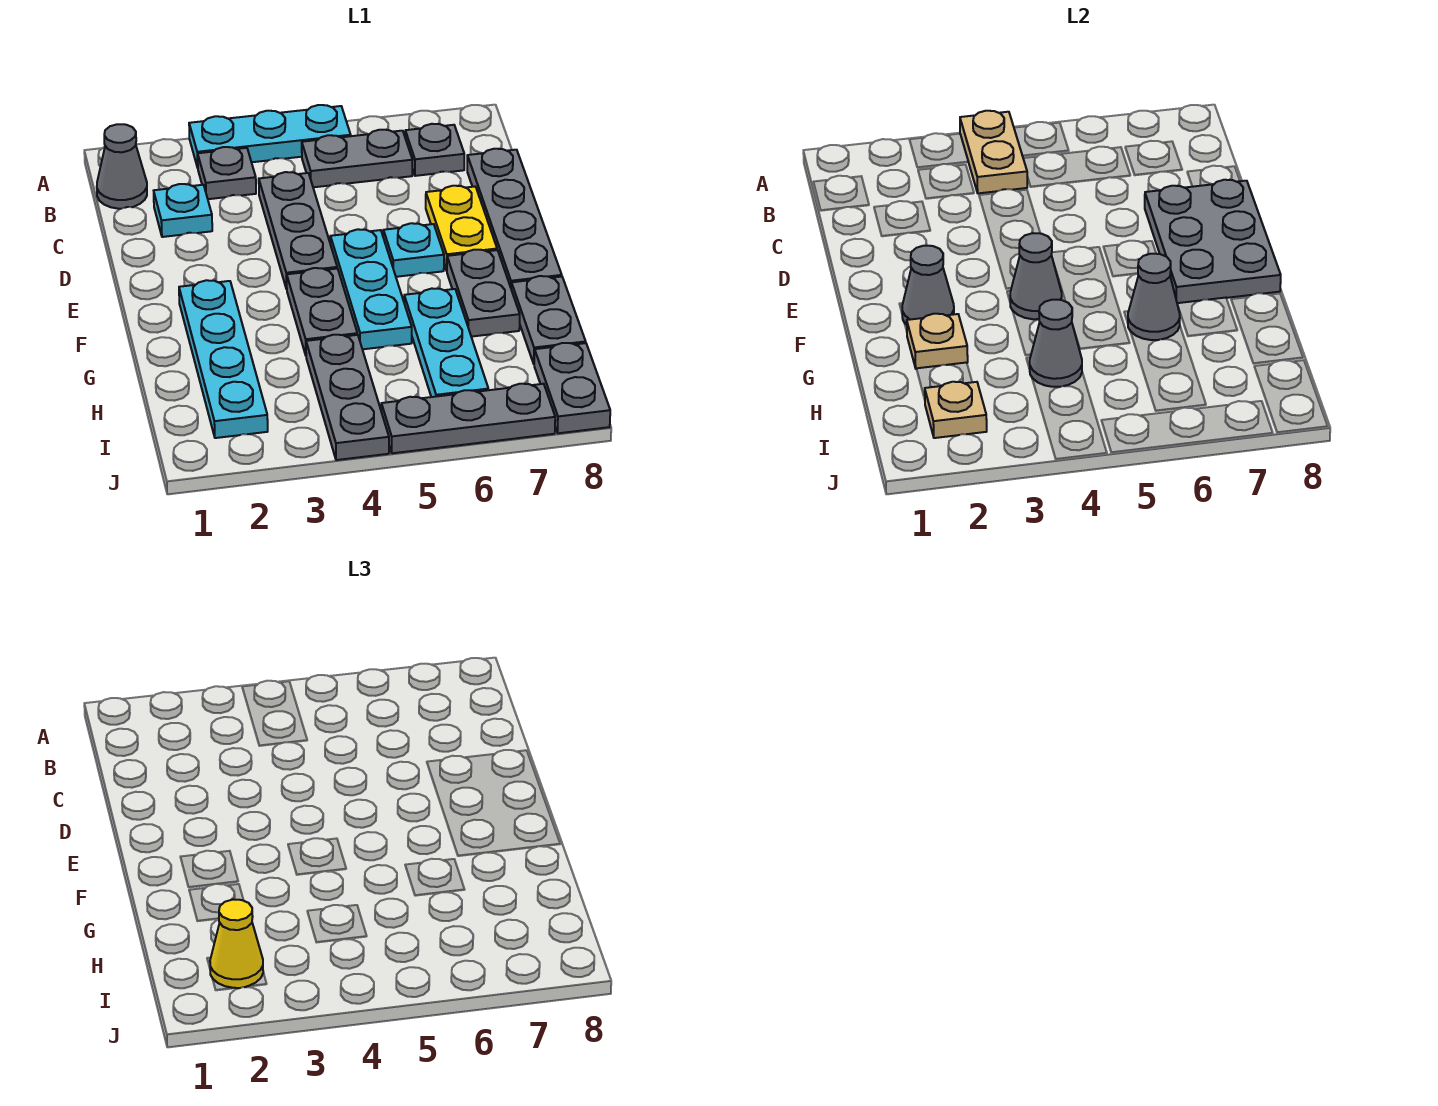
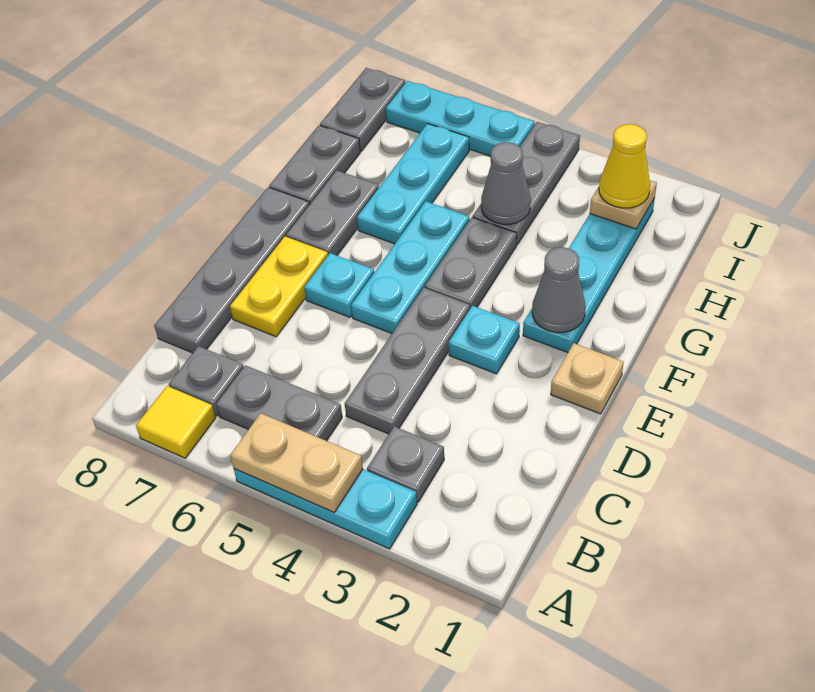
tan 1x2 plate [960,111,1027,193] -> tan 1x2 plate turned to [230,413,363,512]
none -> yellow 1x1 tile [136,386,215,458]
grey 1x1 cone [97,124,147,209] -> none
cyan 1x1 plate [154,184,212,237] -> cyan 1x1 plate moved to [449,306,520,374]
grey 2x3 plate [1145,180,1281,303] -> none
grey 1x1 cone [1010,233,1062,319] -> none
tan 1x1 plate [907,314,968,369] -> tan 1x1 plate moved to [551,343,624,414]
grey 1x1 cone [1128,254,1180,340] -> none
grey 1x3 plate [381,384,555,453] -> cyan 1x3 plate [386,81,535,156]

